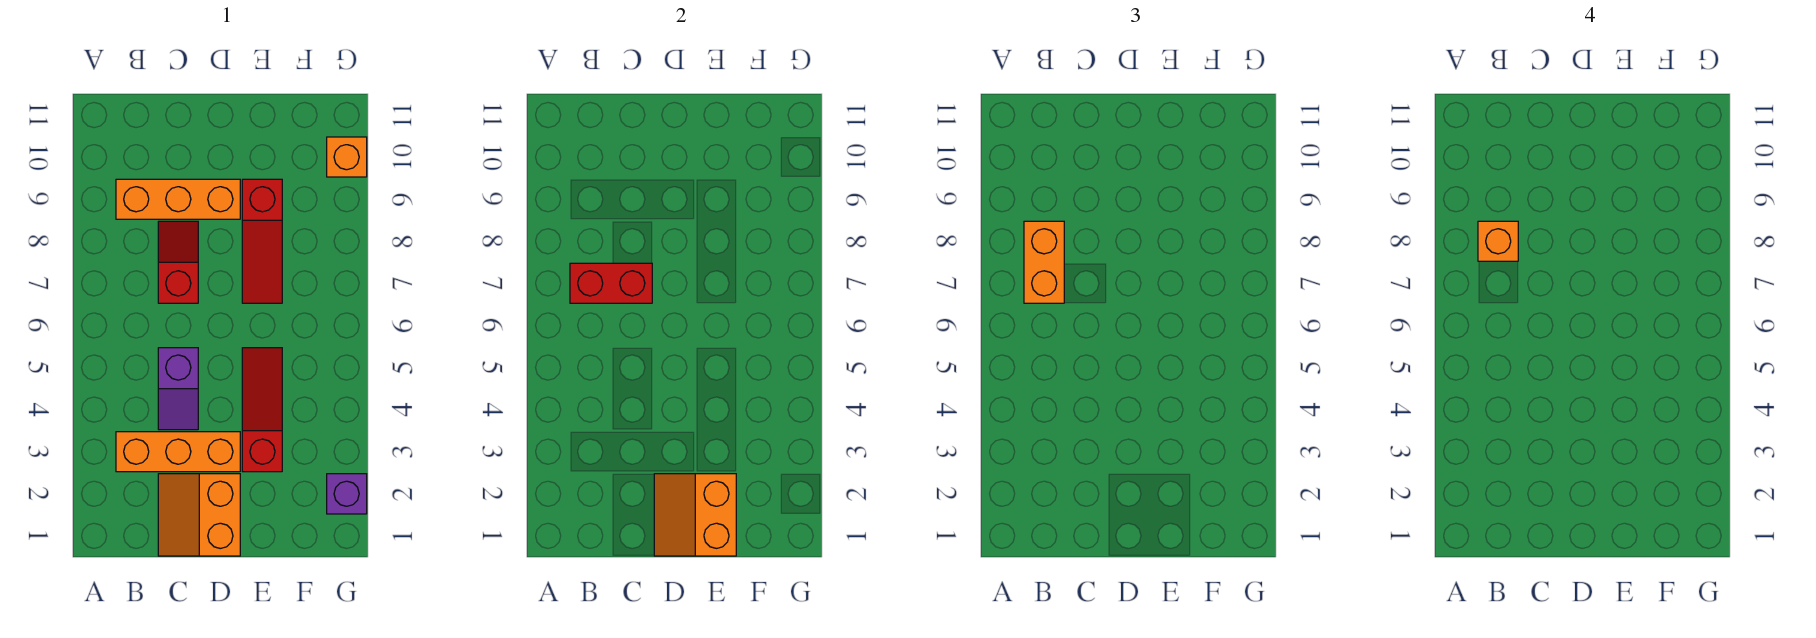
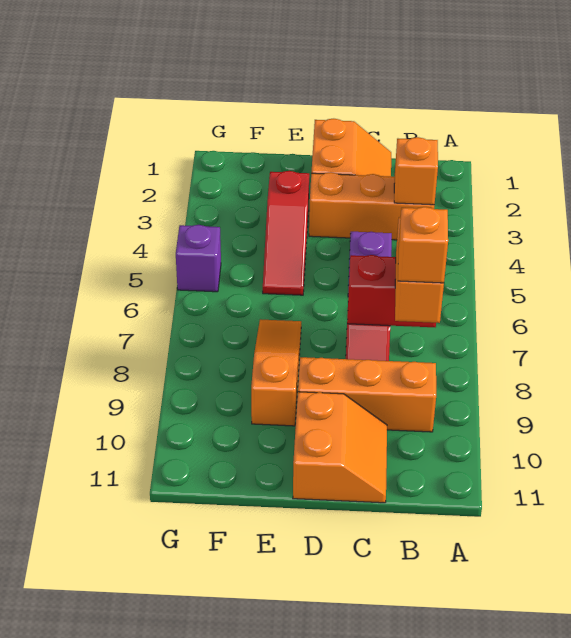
orange 2x2 slope [654,474,736,556] -> orange 2x2 slope moved to [293,392,387,503]
red 1x3 slope [242,179,282,303] -> orange 1x3 slope [251,319,301,426]
purple 1x1 brick [327,474,367,514] -> purple 1x1 brick moved to [176,225,221,292]
orange 1x1 brick [327,137,367,177] -> orange 1x1 brick moved to [394,137,438,205]

